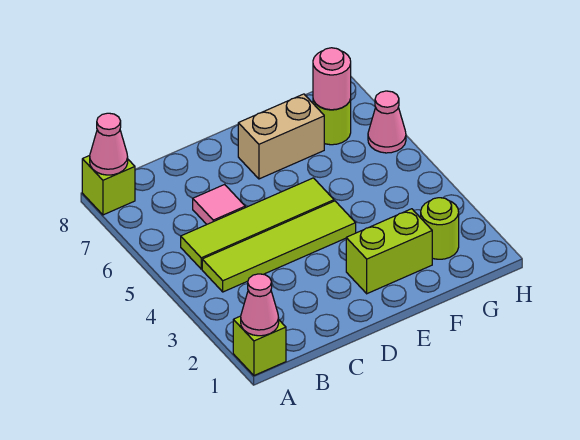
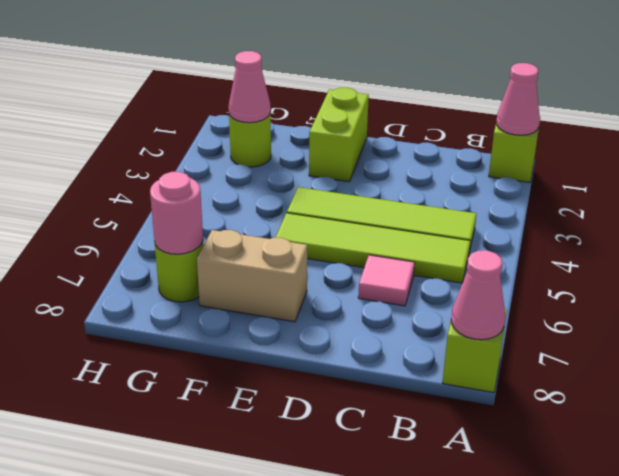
lime 1x2 brick [346,209,432,294] -> lime 1x2 brick turned to [309,88,369,182]
pink 1x1 cone [368,91,406,153] -> pink 1x1 cone moved to [229,51,271,123]

